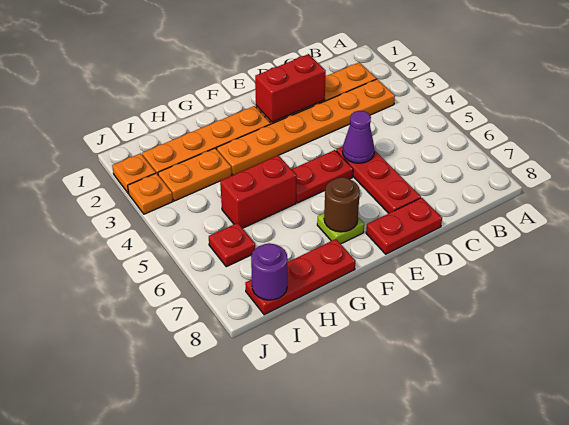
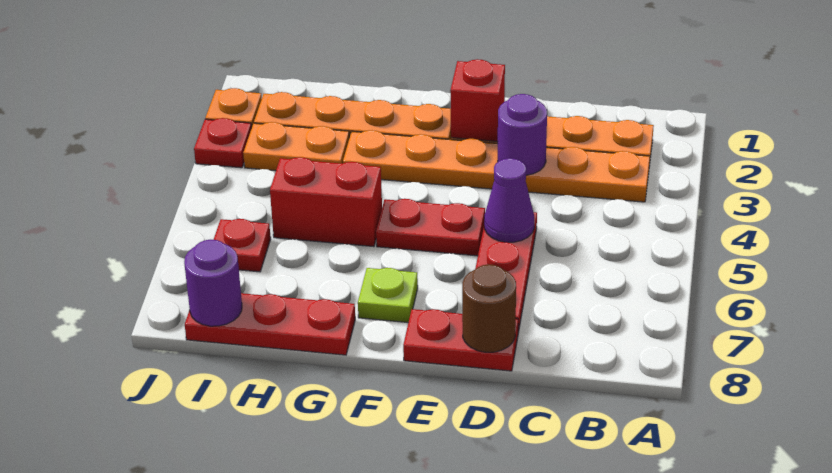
red 1x2 brick [255,54,326,122] -> red 1x1 brick [450,59,505,142]
none -> purple 1x1 round brick [498,94,547,175]
brown 1x1 round brick [324,177,360,232] -> brown 1x1 round brick moved to [462,264,516,352]
orange 1x1 plate [128,173,173,214] -> red 1x1 plate [194,118,251,168]

